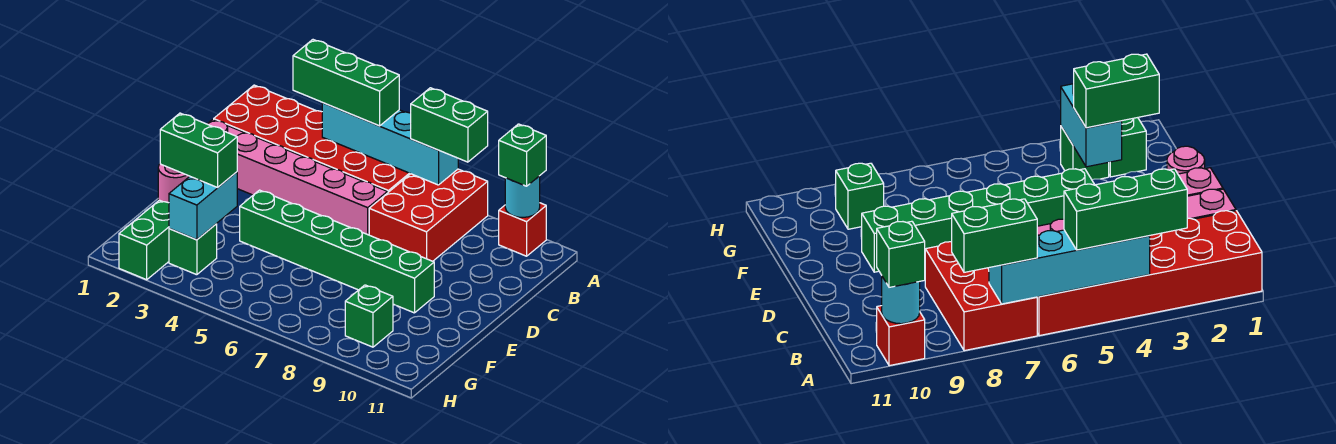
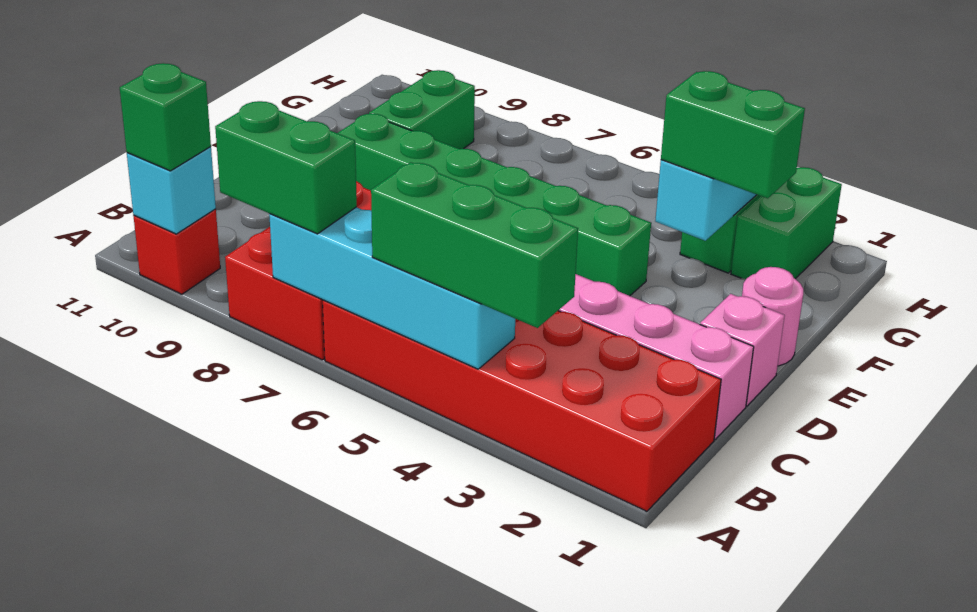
cyan 1x1 round brick [505,176,540,217] -> cyan 1x1 brick [127,147,216,234]
green 1x1 brick [345,285,393,347] -> green 1x2 brick [369,70,475,149]

